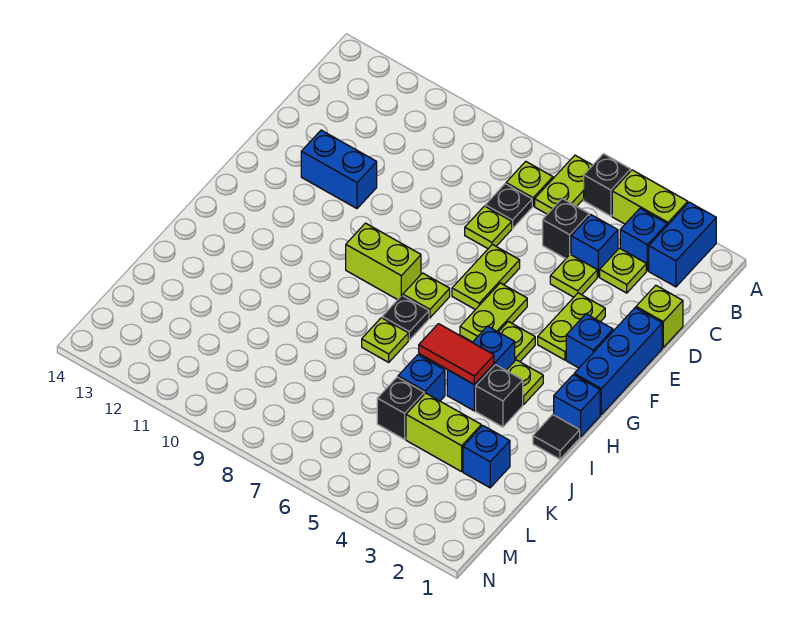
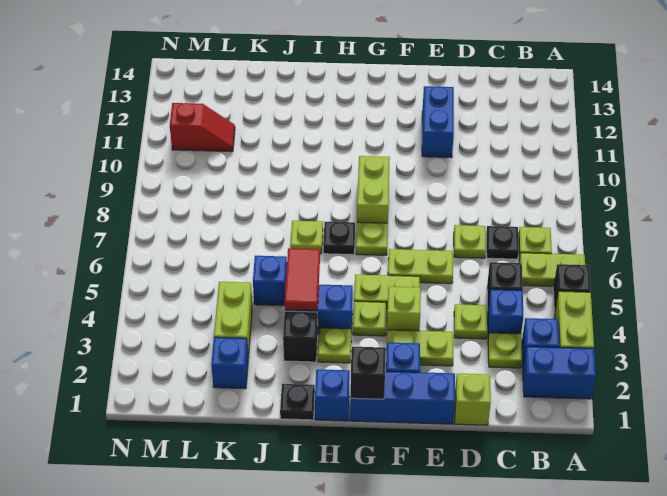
none -> lime 1x1 brick [387,287,421,331]
black 1x1 tile [533,415,580,459] -> black 1x1 plate [280,384,315,420]
black 1x1 brick [377,377,424,439] -> black 1x1 brick moved to [350,347,386,399]
none -> red 1x2 slope [170,103,235,152]

